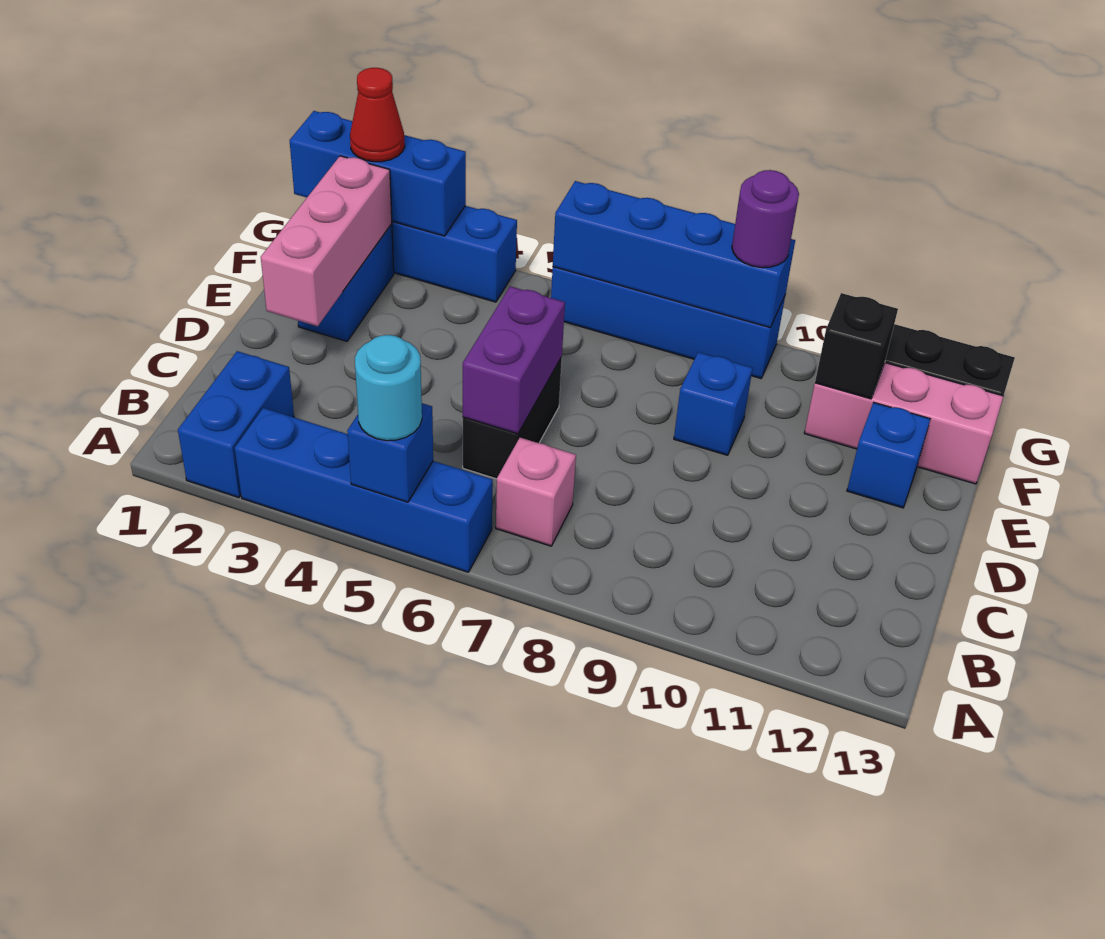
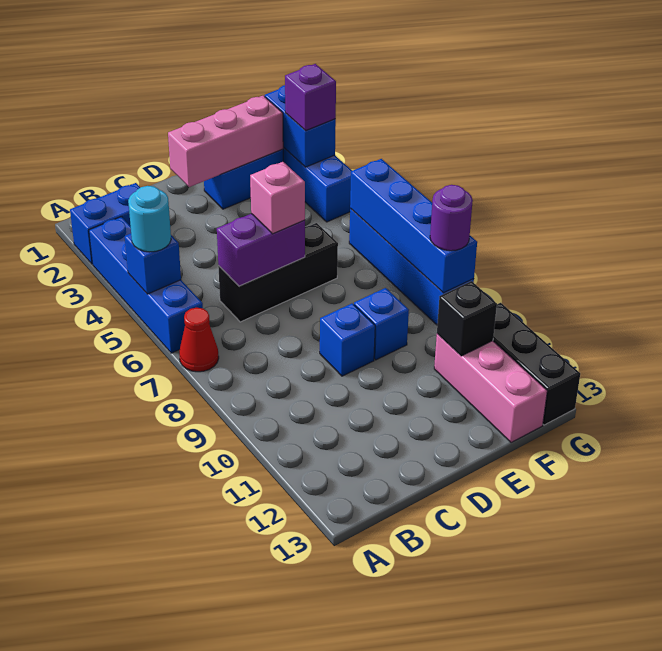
pink 1x1 brick [496,438,576,546] -> pink 1x1 brick moved to [250,162,305,234]
black 1x2 brick [463,357,562,479] -> black 1x3 brick [218,223,338,322]
blue 1x1 brick [847,402,930,508] -> blue 1x1 brick moved to [320,303,375,376]
blue 1x3 brick [290,111,466,236] -> blue 1x2 brick [265,85,336,167]
red 1x1 cone [350,68,405,162] -> red 1x1 cone moved to [179,308,219,372]
none -> purple 1x1 brick [285,64,336,131]

